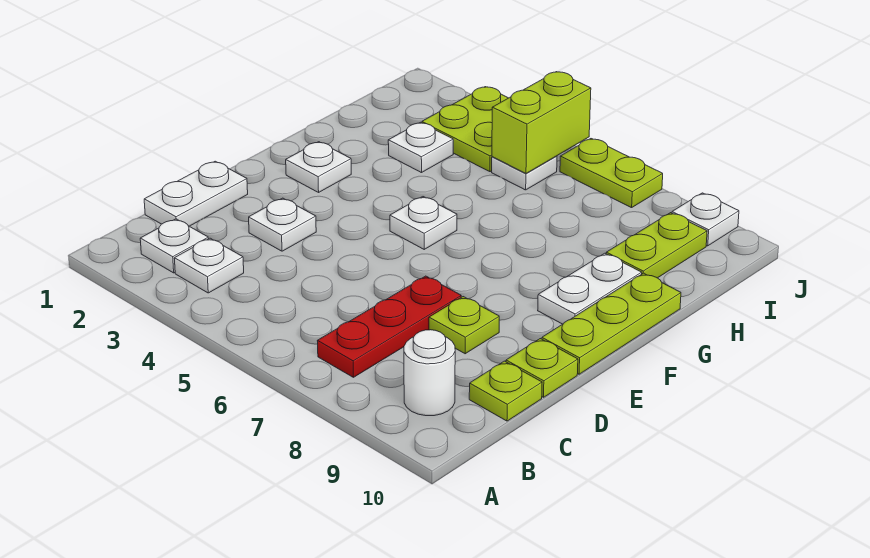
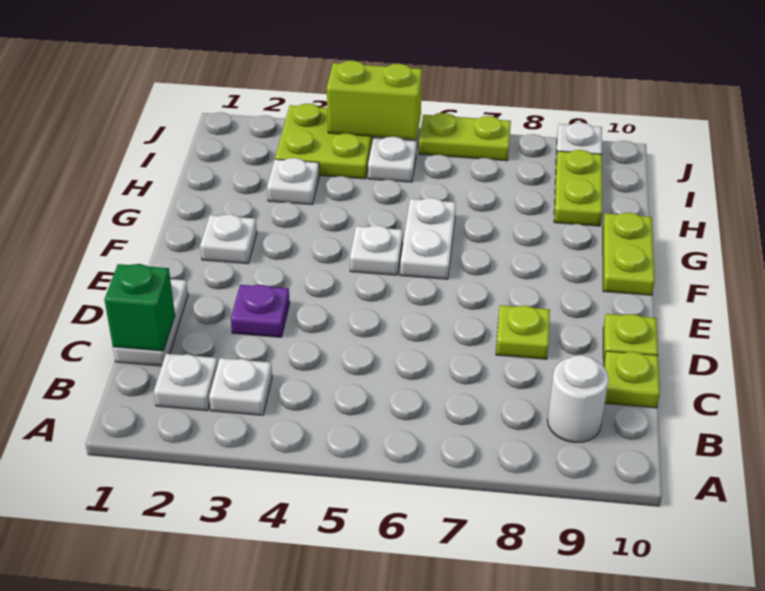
red 1x3 plate [318,276,461,377] -> none
none -> green 1x1 brick [104,264,175,351]
white 1x1 plate [249,198,316,251] -> purple 1x1 plate [231,285,290,337]
lime 1x3 plate [542,273,681,374] -> lime 1x2 plate [603,212,655,295]
white 1x2 plate [538,253,642,324] -> white 1x2 plate moved to [400,198,456,279]
lime 1x2 brick [492,72,591,173] -> lime 1x2 brick turned to [327,61,422,139]

